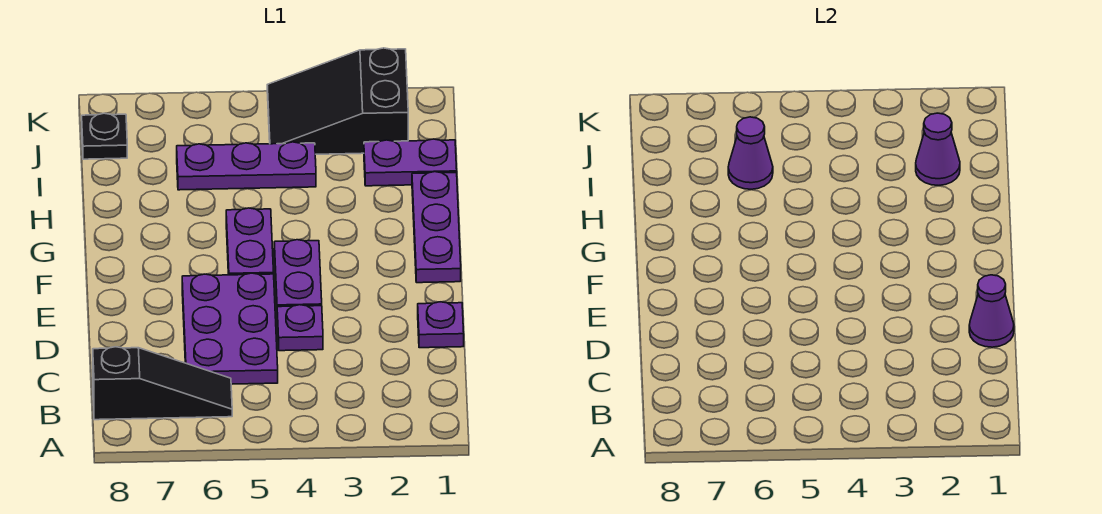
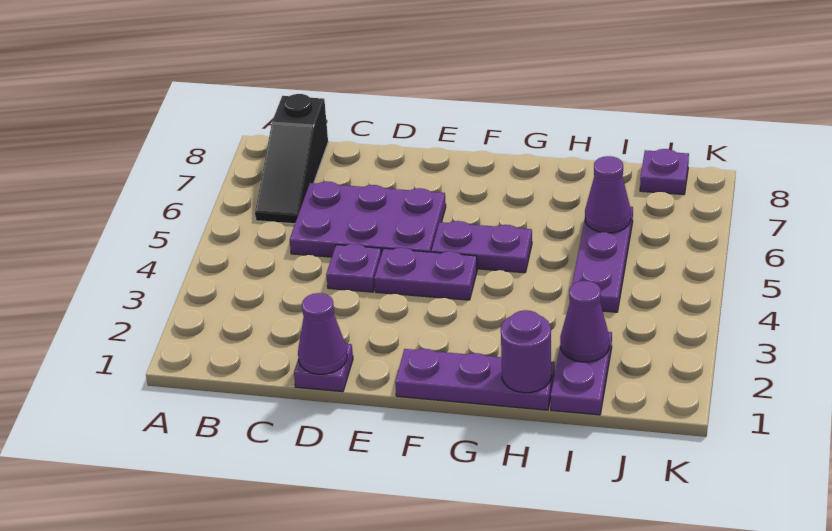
none -> purple 1x1 round brick [501,310,551,393]
black 2x3 slope [267,48,408,154] -> none
black 1x1 plate [82,113,127,159] -> purple 1x1 plate [640,149,689,195]

